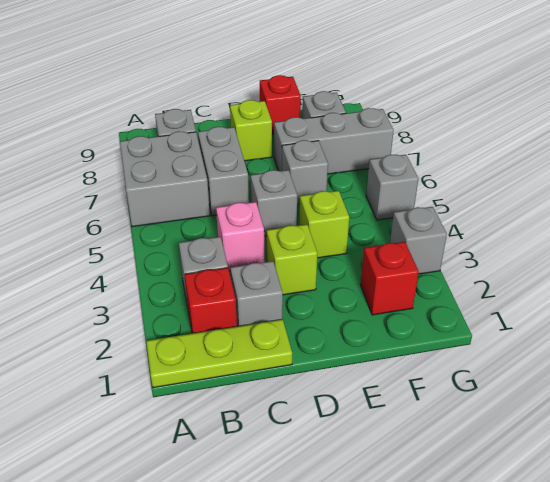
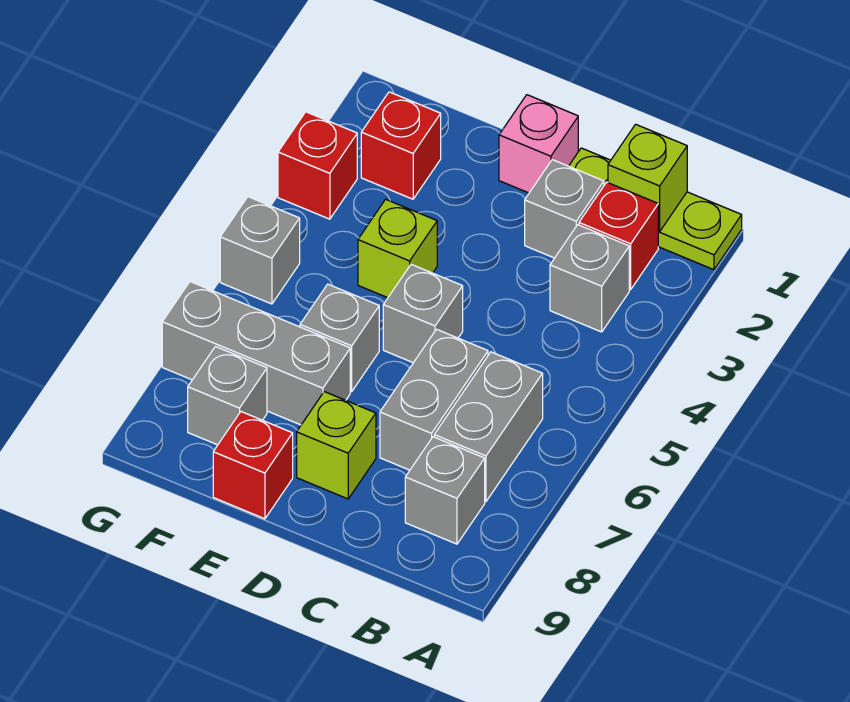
grey 2x2 brick [120,131,210,227] -> grey 1x2 brick [434,352,543,502]
pink 1x1 brick [216,202,265,271] -> pink 1x1 brick moved to [499,95,578,193]
lime 1x1 brick [267,224,318,295] -> lime 1x1 brick moved to [608,124,687,232]
grey 1x1 brick [390,207,447,274] -> red 1x1 brick [278,112,357,219]

